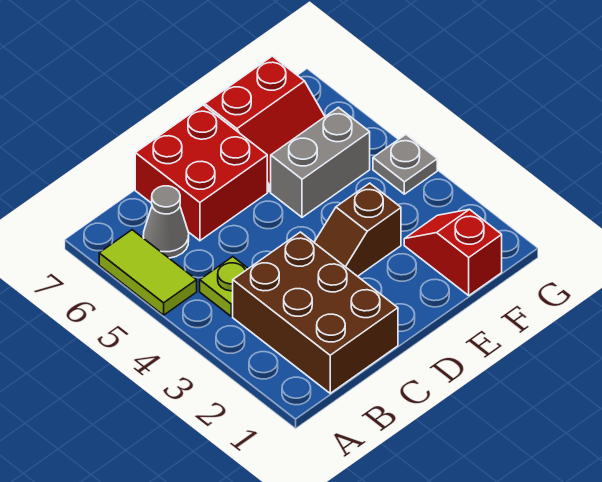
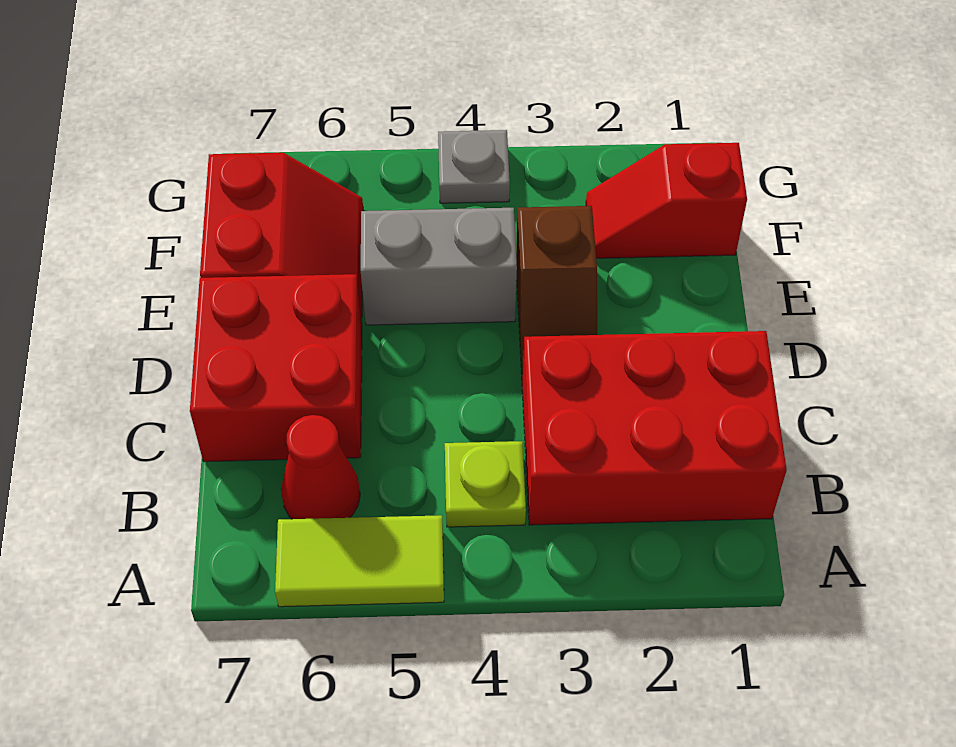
brown 2x3 brick [233,232,398,393] -> red 2x3 brick [522,331,787,525]
grey 1x1 cone [143,186,189,258] -> red 1x1 cone [281,415,360,519]
grey 1x2 brick [271,107,370,217] -> grey 1x2 brick turned to [361,208,517,325]

